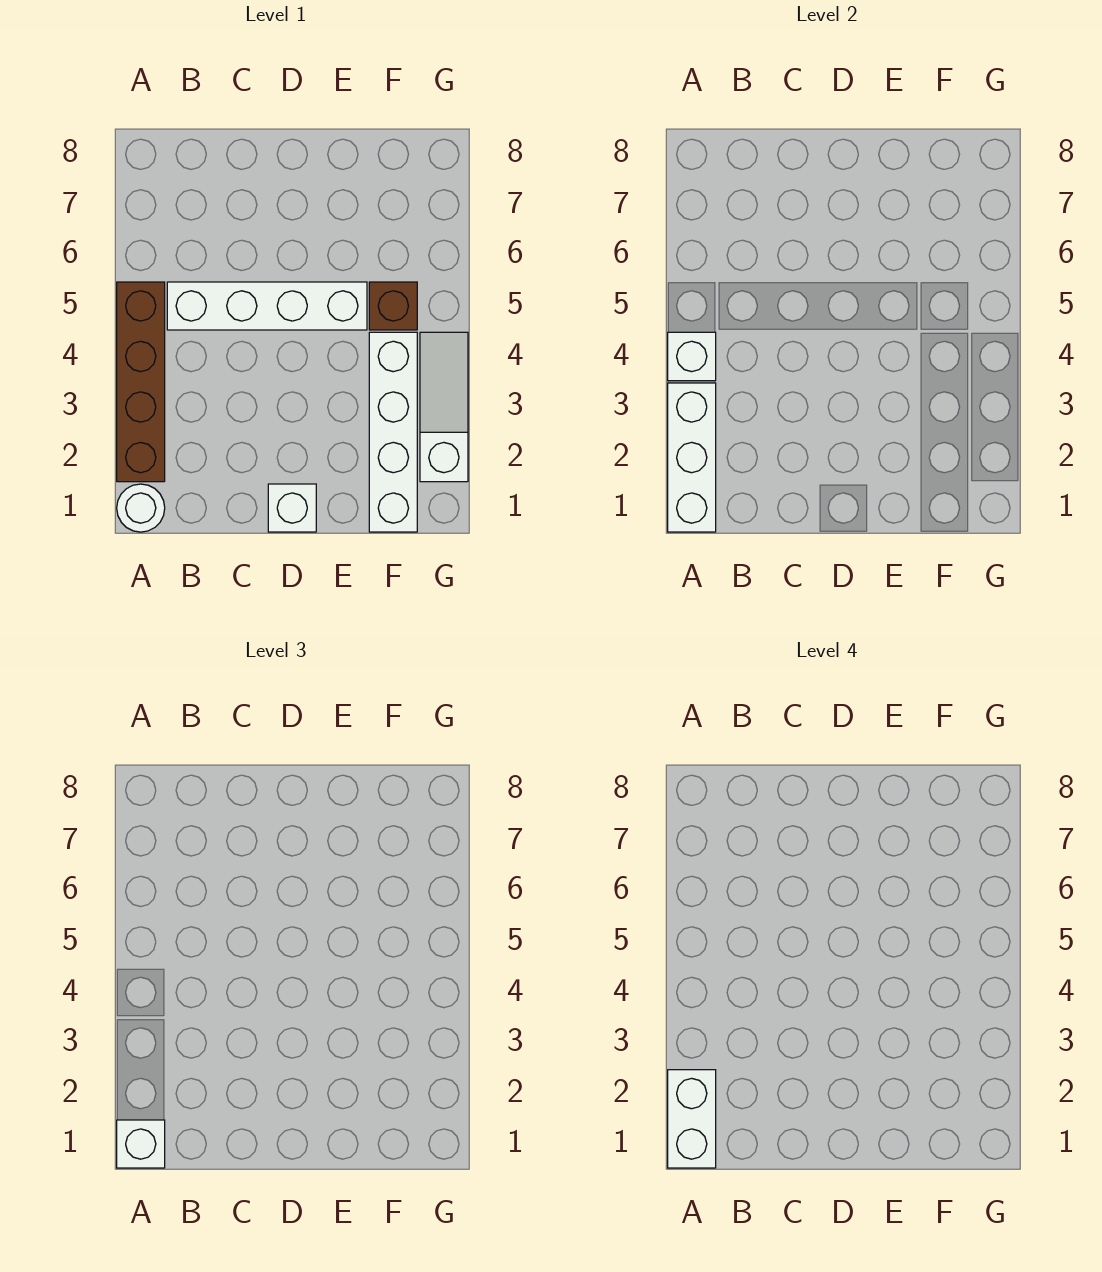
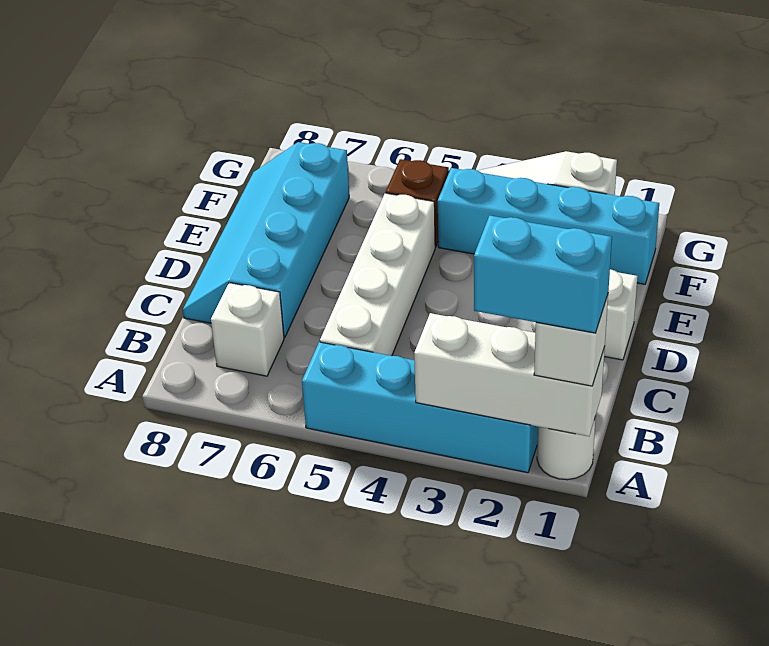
white 1x2 brick [668,1070,716,1168] -> cyan 1x2 brick [474,216,612,333]
brown 1x4 brick [117,282,165,482] -> cyan 1x4 brick [302,342,538,473]
white 1x1 brick [668,332,716,381] -> white 1x1 brick moved to [211,283,284,376]
none -> cyan 2x4 slope [183,142,349,337]
white 1x4 brick [369,332,417,532] -> cyan 1x4 brick [438,168,659,284]

